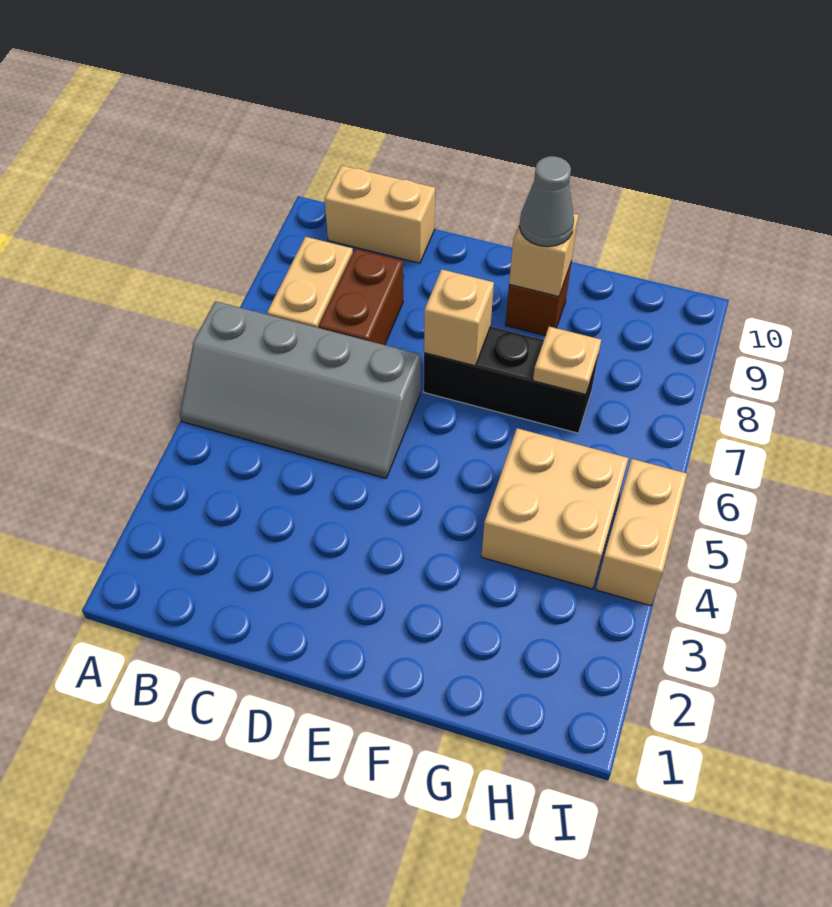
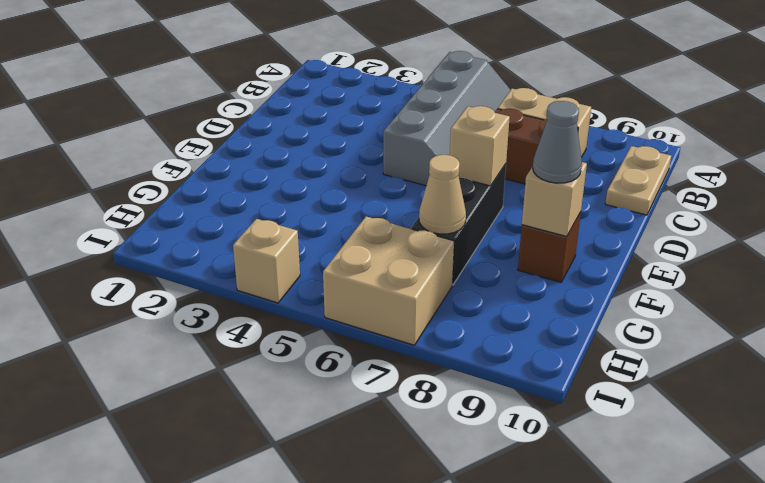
grey 2x4 slope [180,301,421,478] -> grey 2x4 slope turned to [383,51,511,186]
tan 1x2 brick [325,165,435,263] -> tan 1x2 plate [605,146,671,215]
tan 2x2 brick [481,428,628,589] -> tan 2x2 brick moved to [323,217,454,345]
tan 1x1 plate [533,327,601,394] -> tan 1x1 cone [419,155,466,234]
tan 1x2 brick [596,459,687,606] -> tan 1x1 brick [233,219,300,303]

